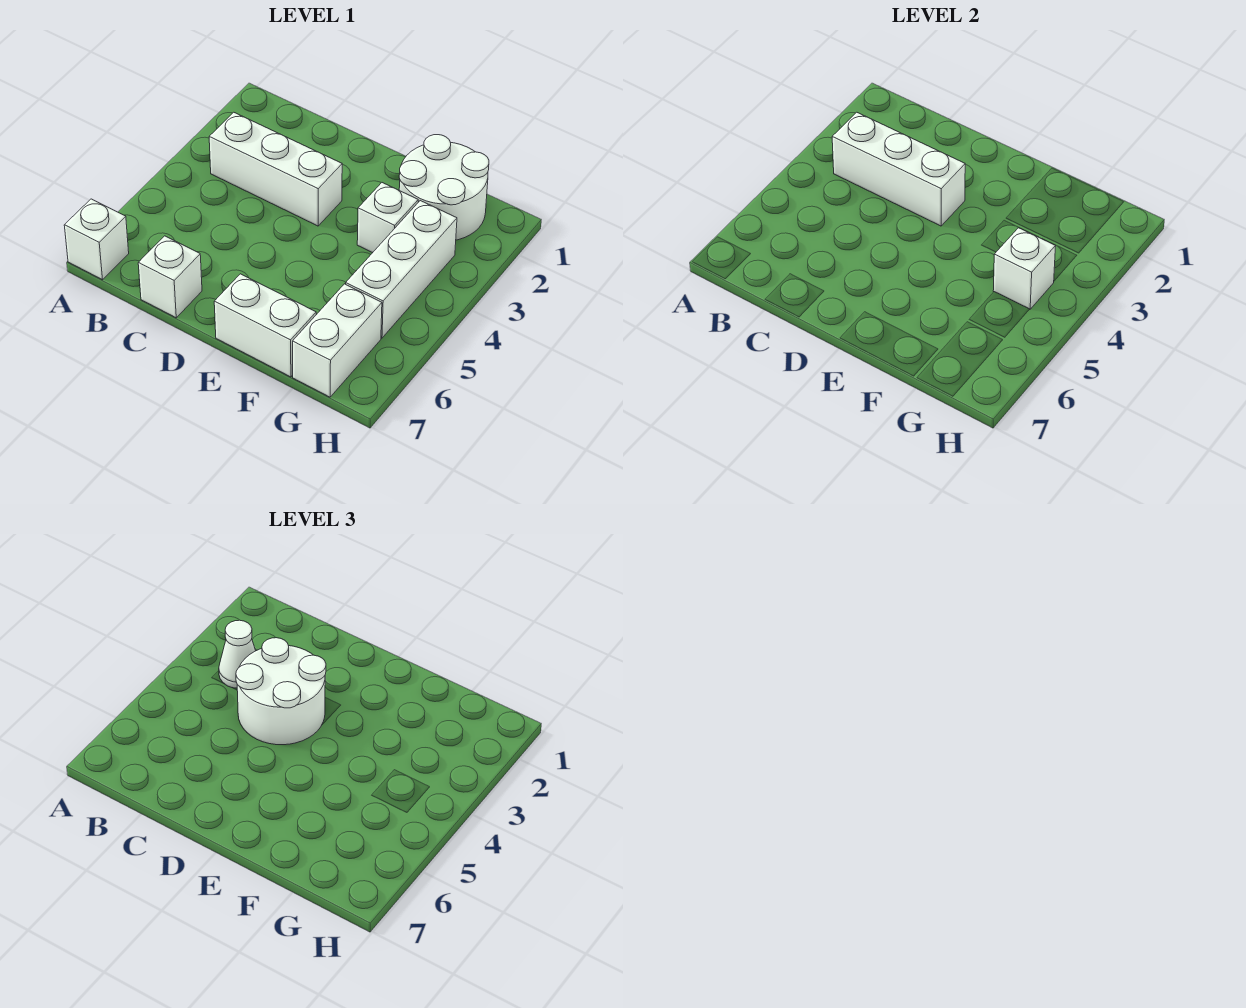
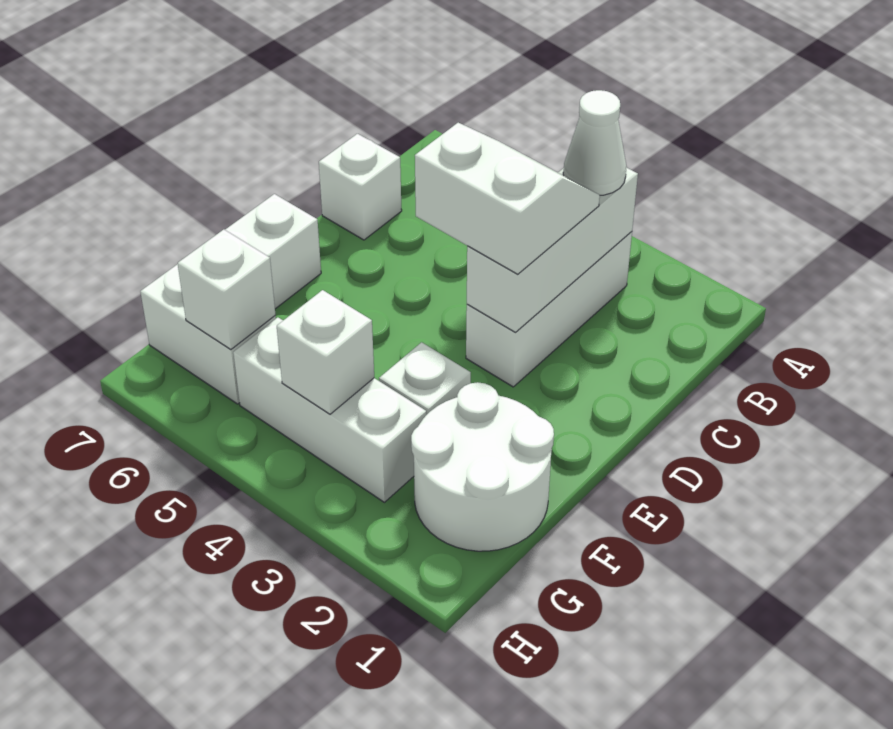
white 1x1 brick [64,199,129,280] -> white 1x1 brick moved to [178,230,275,350]
white 2x2 round brick [236,638,326,745] -> white 2x2 slope [415,123,600,274]

